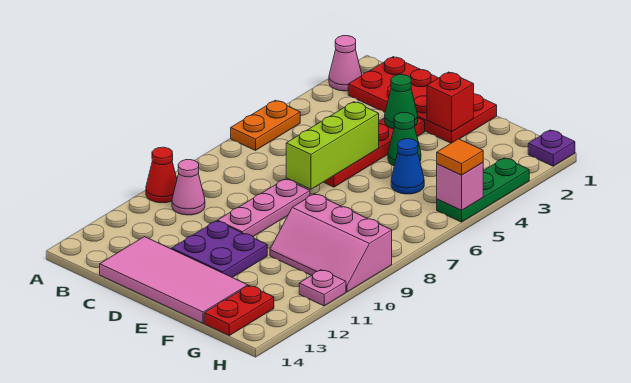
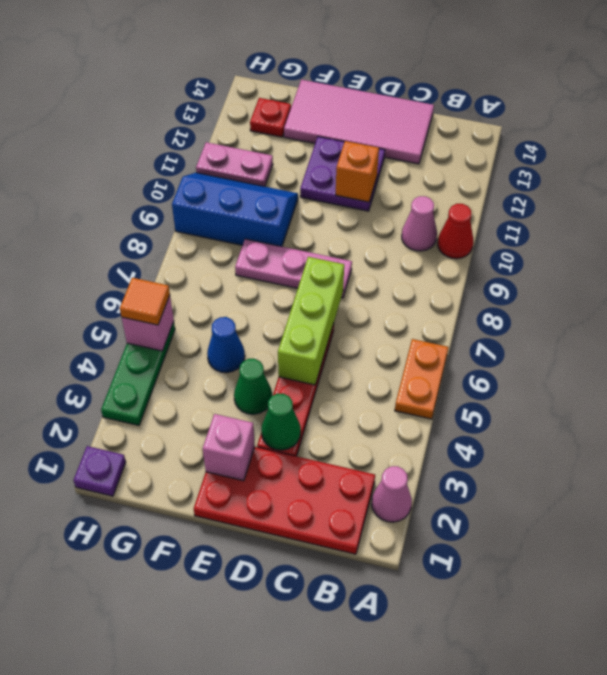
pink 1x3 plate [218,179,310,236] -> pink 1x3 plate turned to [235,239,352,298]
none -> orange 1x1 brick [336,141,379,202]
red 1x1 brick [427,72,474,132] -> pink 1x1 brick [203,414,255,481]
pink 2x3 slope [270,194,392,292] -> blue 2x3 slope [172,173,298,246]
red 1x2 plate [204,286,274,335] -> red 1x1 plate [250,98,291,137]
pink 1x1 plate [299,270,346,306] -> pink 1x2 plate [196,142,273,187]

